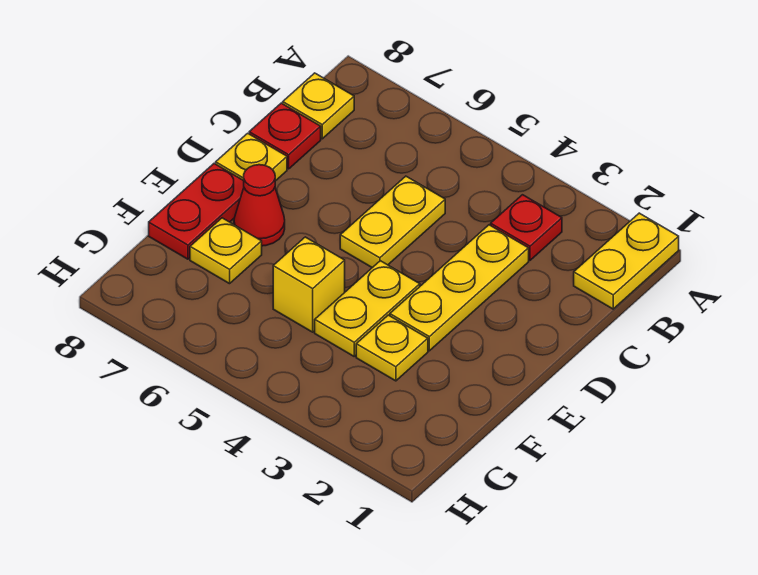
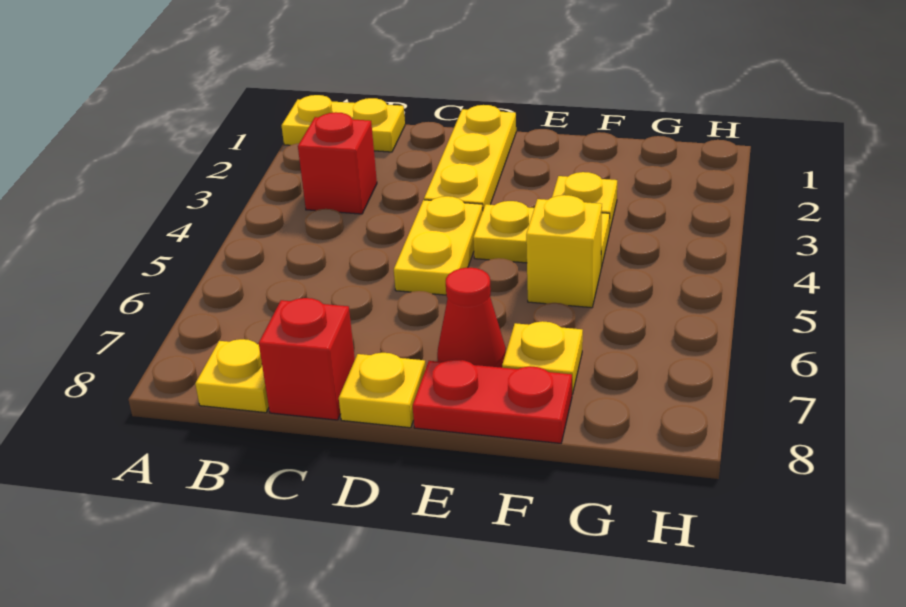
red 1x1 plate [491,195,562,260] -> red 1x1 brick [298,112,377,214]
yellow 1x3 plate [390,225,529,351] -> yellow 1x3 plate turned to [424,105,516,209]
yellow 1x2 plate [340,176,445,268] -> yellow 1x2 plate turned to [394,196,483,295]
red 1x1 plate [249,103,321,169] -> red 1x1 brick [259,298,355,420]

